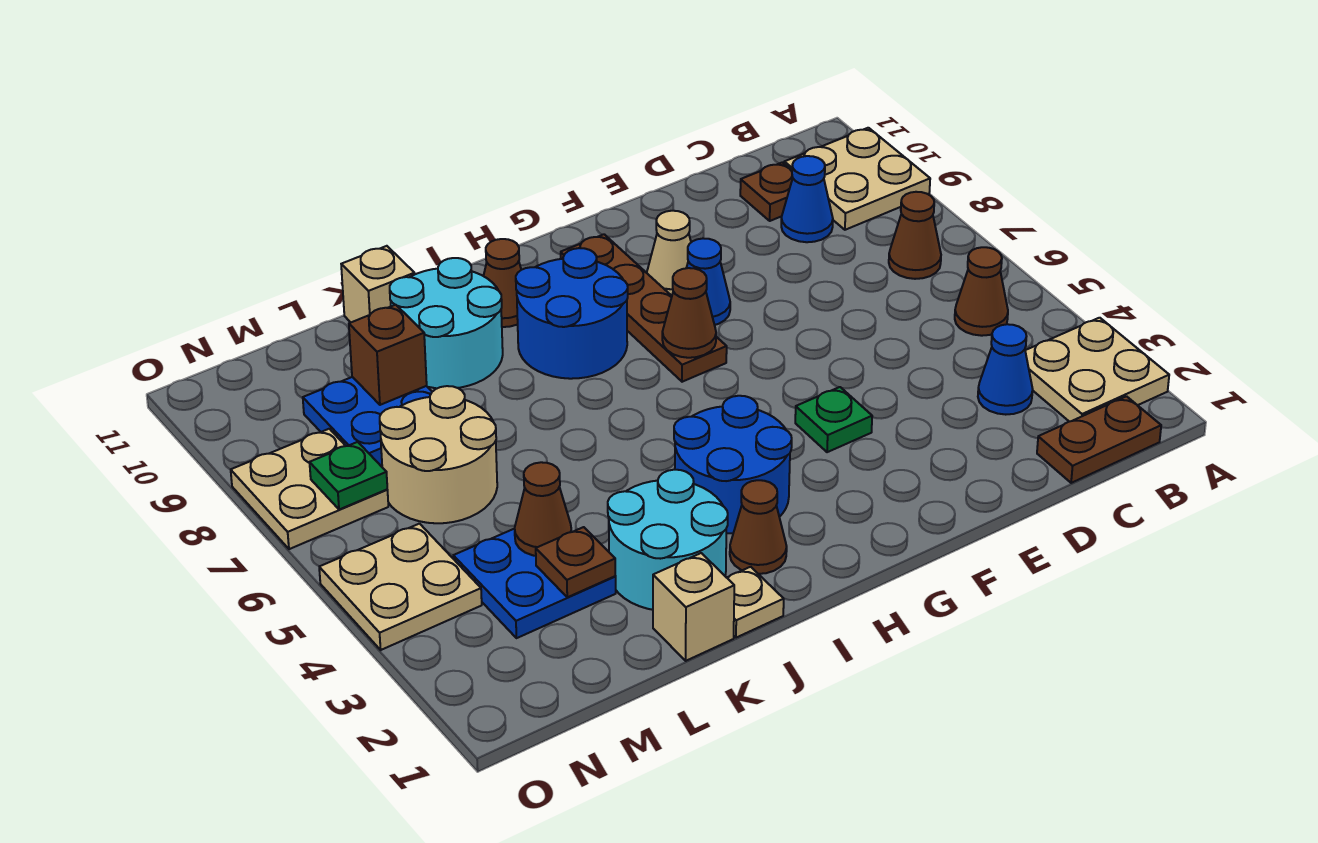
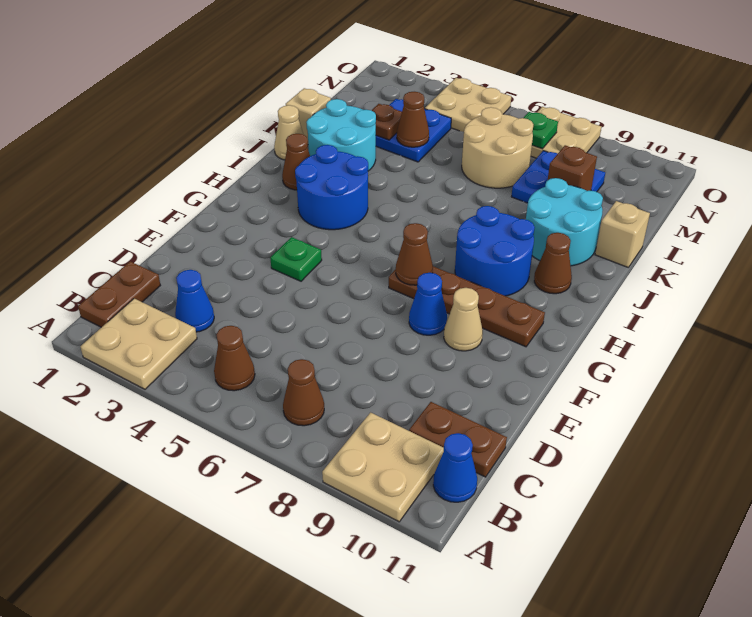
blue 1x1 cone [781,156,833,242] -> blue 1x1 cone moved to [433,433,477,502]
brown 1x1 plate [740,162,793,221] -> brown 1x2 plate [409,402,507,477]
tan 1x1 plate [727,567,784,638] -> tan 1x1 cone [274,105,303,160]

